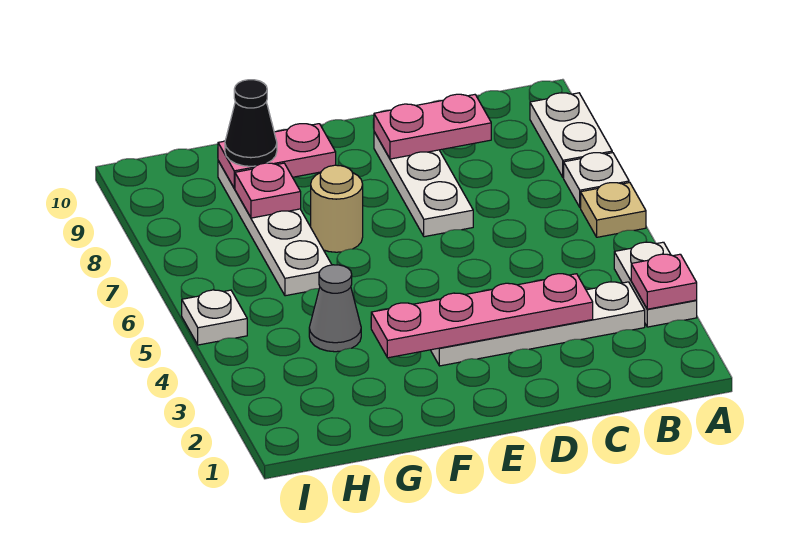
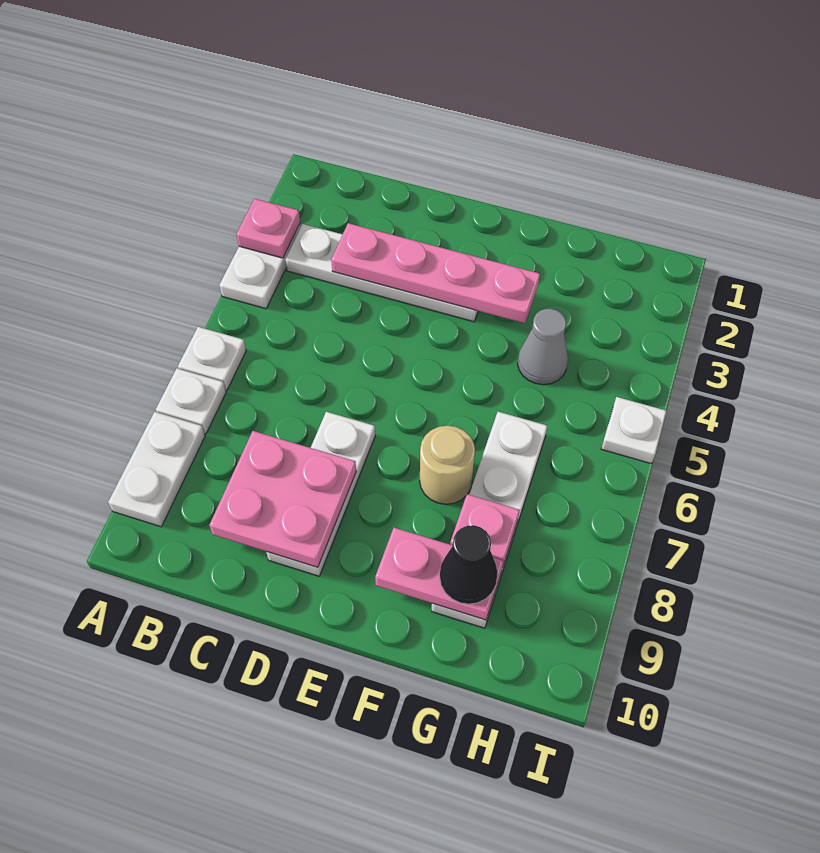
tan 1x1 plate [581,183,646,237] -> white 1x1 plate [178,327,246,390]
pink 1x2 plate [374,94,491,159] -> pink 2x2 plate [209,431,356,567]

